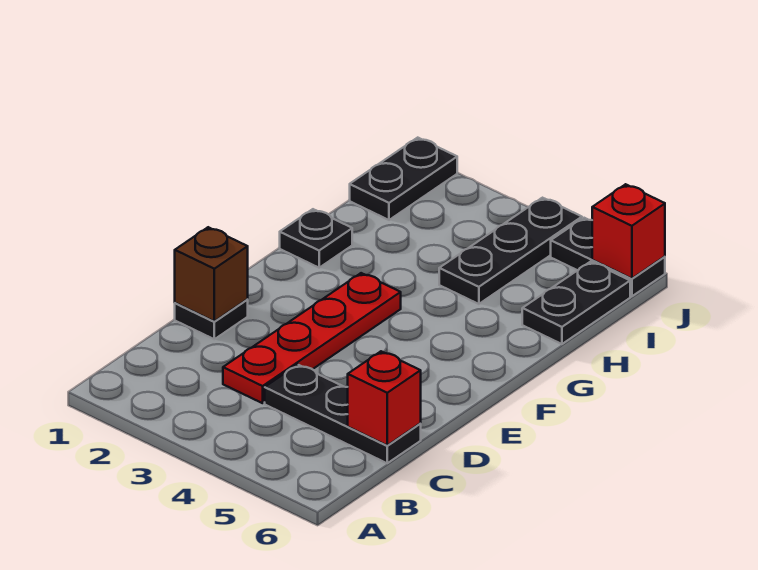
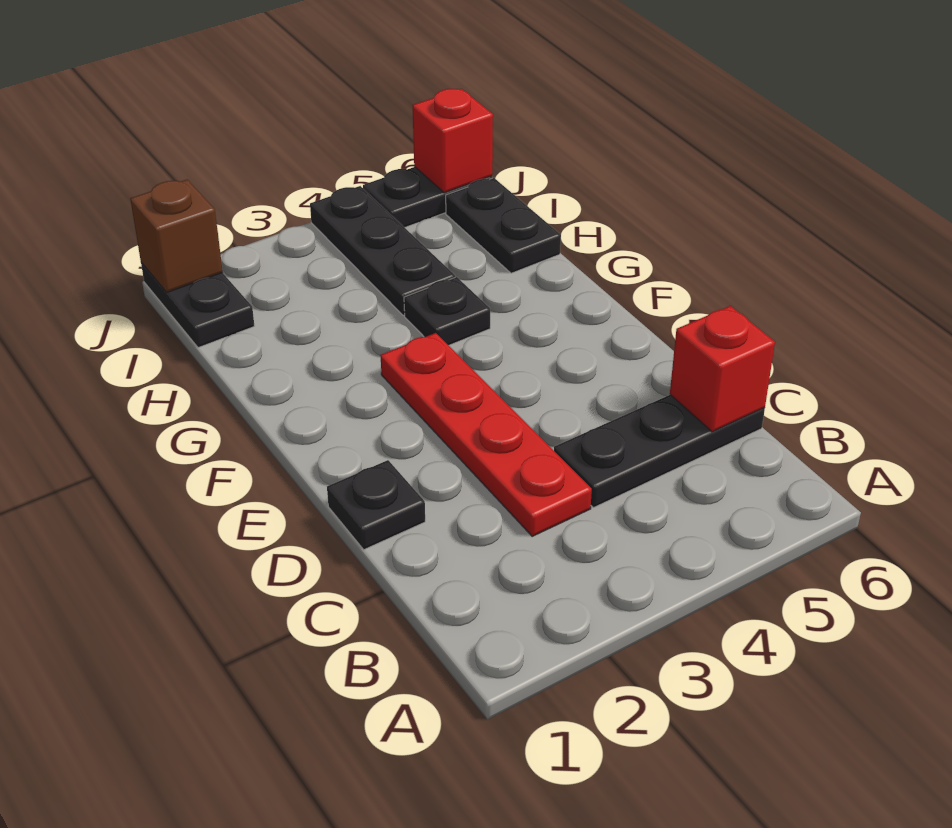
brown 1x1 brick [175,227,248,321] -> brown 1x1 brick moved to [130,179,223,293]
black 1x1 plate [280,209,352,268] -> black 1x1 plate moved to [404,277,490,345]

